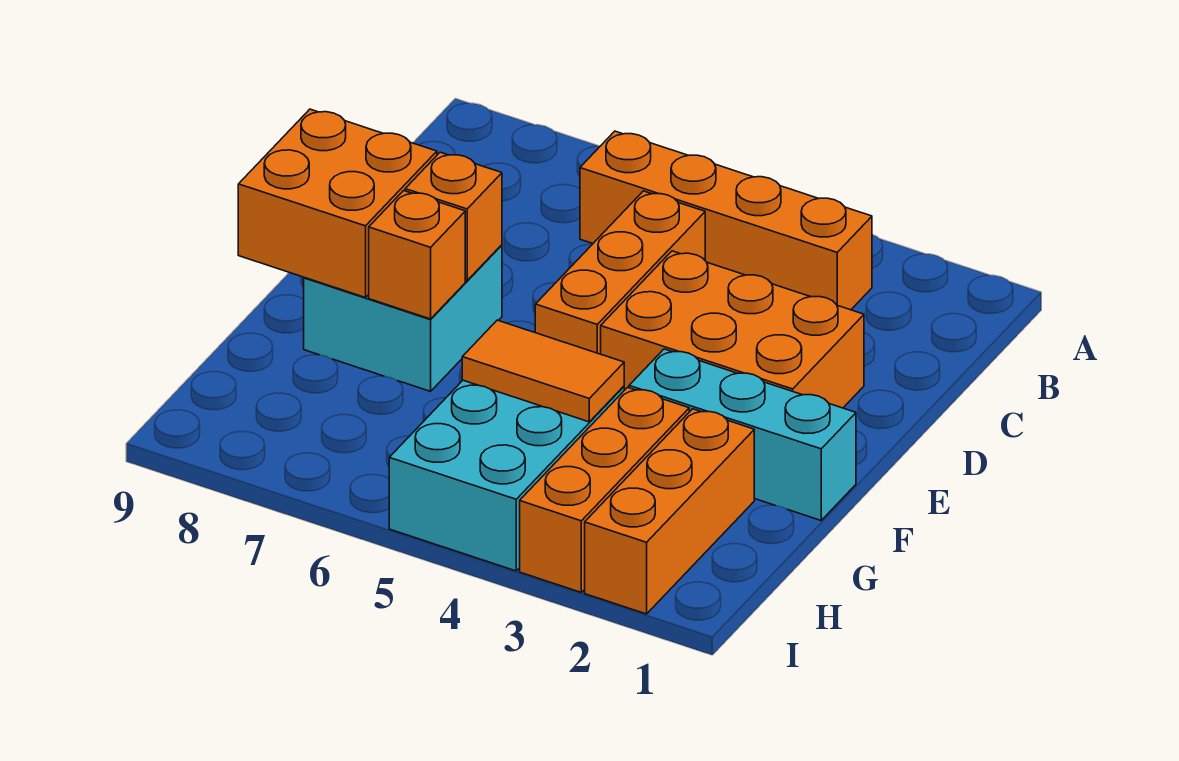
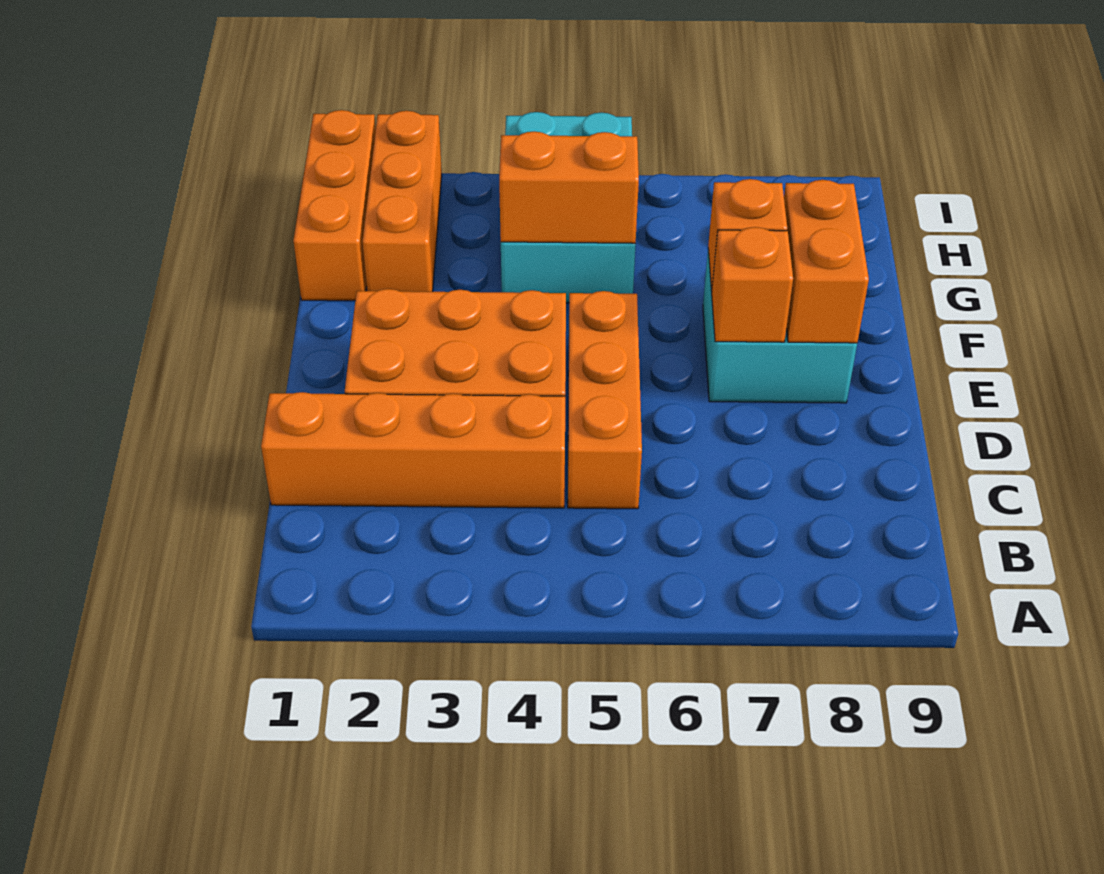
orange 1x4 brick [580,131,872,310] -> orange 1x4 brick moved to [261,392,565,508]
orange 2x2 brick [238,109,437,298] -> orange 1x2 brick [784,180,869,343]
cyan 1x3 brick [629,349,856,520] -> none
orange 1x3 brick [520,387,689,592] -> orange 1x3 brick moved to [293,110,376,301]
orange 1x2 tile [462,320,624,422] -> orange 1x2 brick [499,132,639,243]

